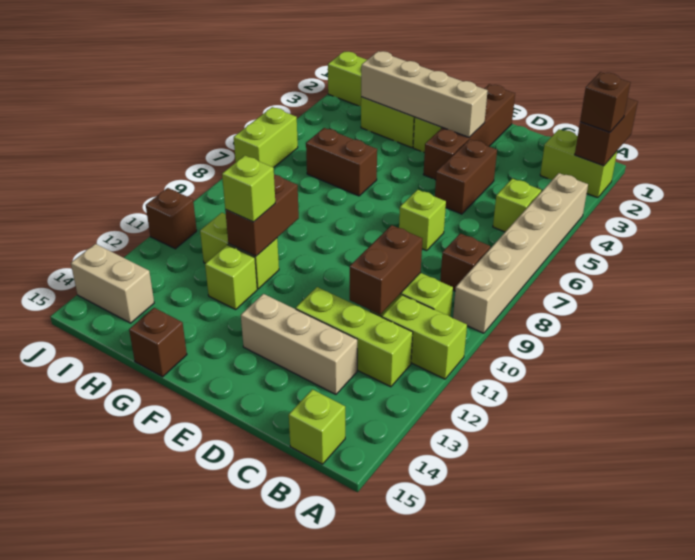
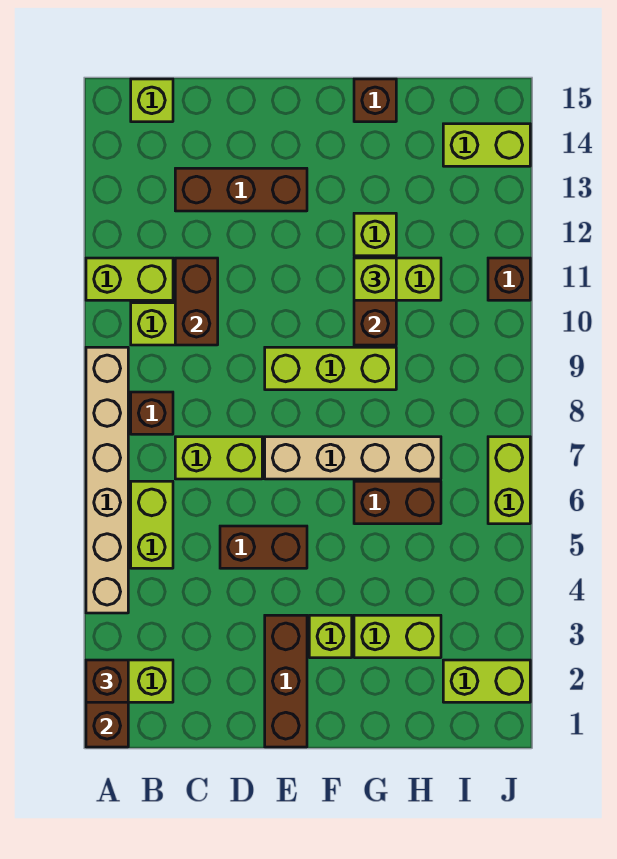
lime 1x1 brick [493,179,541,232] -> lime 1x2 brick [131,481,173,568]
lime 1x3 brick [296,287,413,387] -> lime 1x3 brick moved to [265,347,396,390]
tan 1x3 brick [241,294,357,394] -> brown 1x3 brick [175,168,307,211]
brown 1x2 brick [435,139,497,214] -> brown 1x2 brick turned to [220,526,307,568]
lime 1x1 brick [399,190,446,251] -> lime 1x2 brick [175,437,262,479]
brown 1x4 brick [423,84,515,180] -> brown 1x3 brick [265,615,307,747]
tan 1x4 brick [361,51,488,137] -> tan 1x4 brick moved to [265,437,441,479]
tan 1x2 brick [71,244,154,323] -> lime 1x2 brick [443,124,530,166]

